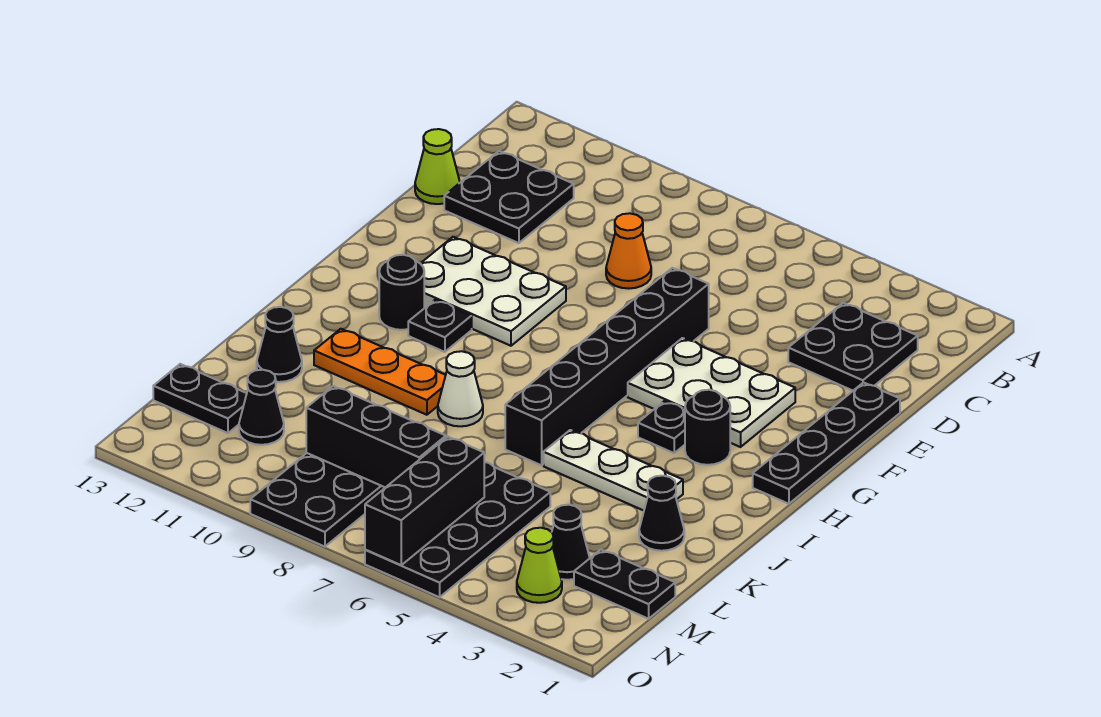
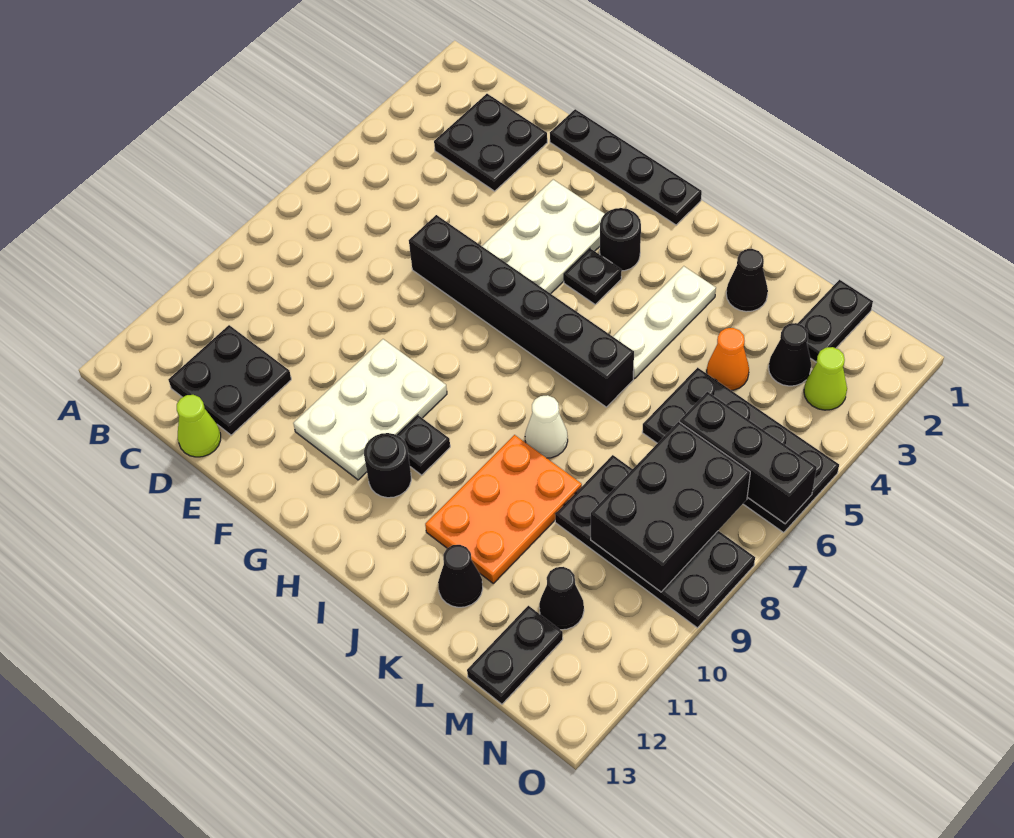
orange 1x1 cone [606,213,651,289] -> orange 1x1 cone moved to [707,328,749,390]
orange 1x3 plate [314,329,446,415] -> orange 2x3 plate [425,435,582,583]
black 1x3 brick [306,386,446,488] -> black 2x3 brick [591,422,750,592]

